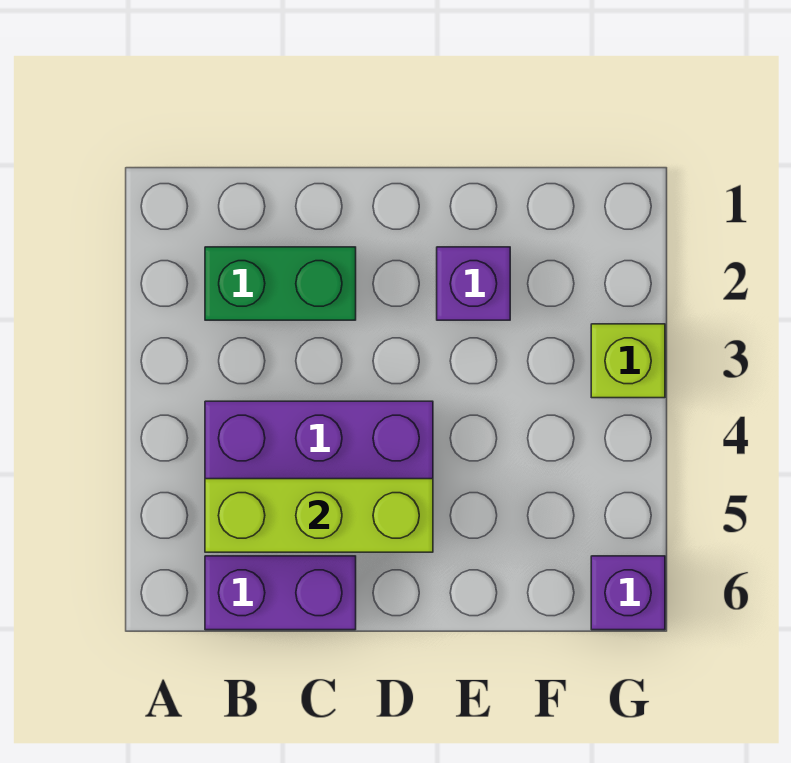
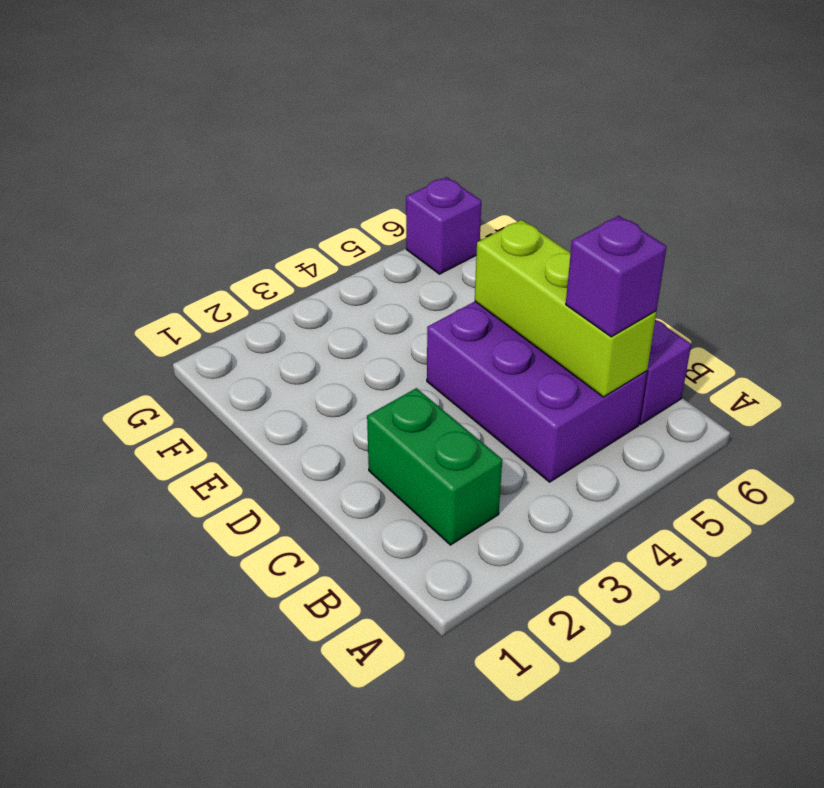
purple 1x1 brick [437,247,510,320] -> purple 1x1 brick moved to [566,216,667,337]
lime 1x1 brick [591,324,665,398] -> none

